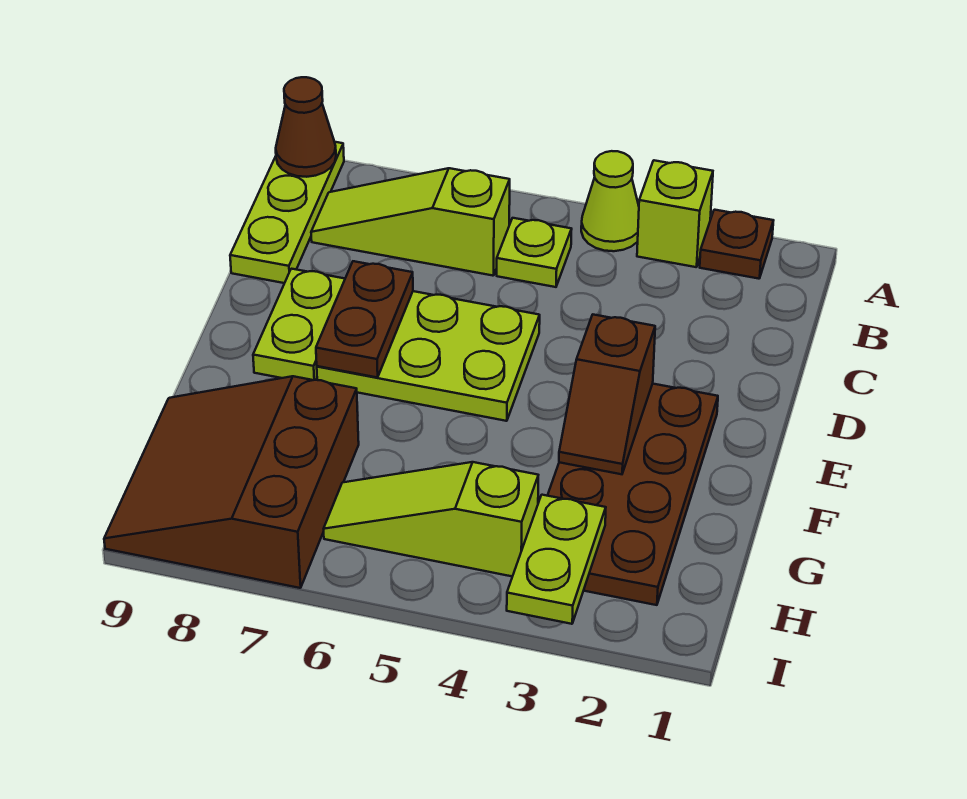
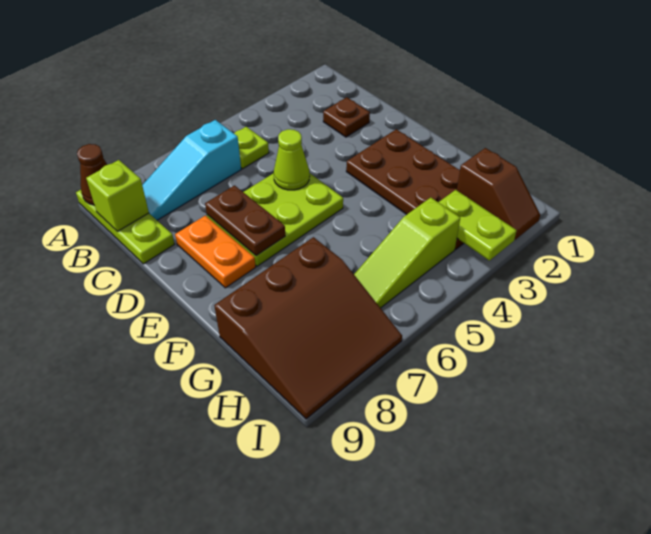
brown 1x1 plate [700,210,774,279] -> brown 1x1 plate moved to [323,97,370,137]
lime 1x1 brick [637,160,713,267] -> lime 1x1 brick moved to [86,160,149,231]
lime 1x1 cone [581,151,639,251] -> lime 1x1 cone moved to [274,129,310,190]
lime 1x3 slope [311,168,510,276] -> cyan 1x3 slope [142,120,241,220]
lime 1x2 plate [253,269,345,380] -> orange 1x2 plate [175,216,256,288]
brown 1x2 slope [559,315,655,474] -> brown 1x2 slope moved to [457,148,540,240]
brown 3x3 slope [104,376,359,588] -> brown 3x3 slope turned to [214,237,402,419]

